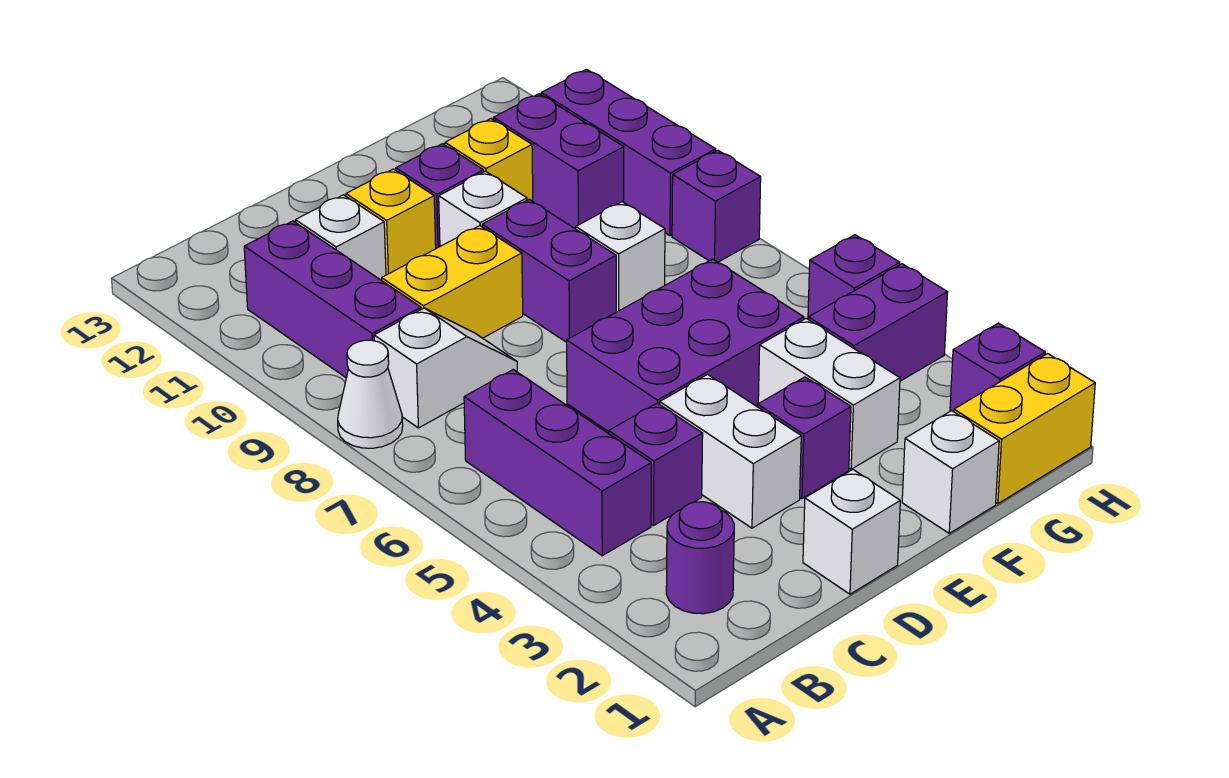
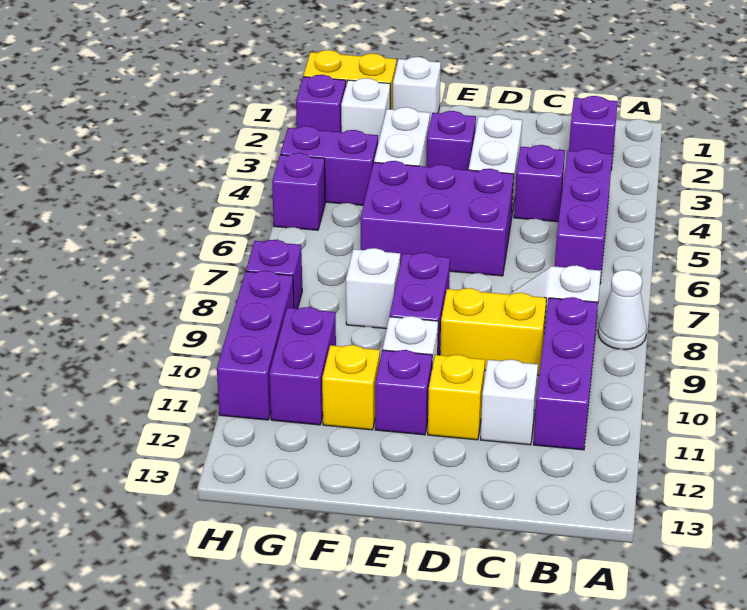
purple 1x1 round brick [666,502,734,614] -> purple 1x1 brick [569,96,618,170]
white 1x1 brick [803,470,900,594] -> white 1x1 brick moved to [341,78,390,142]

